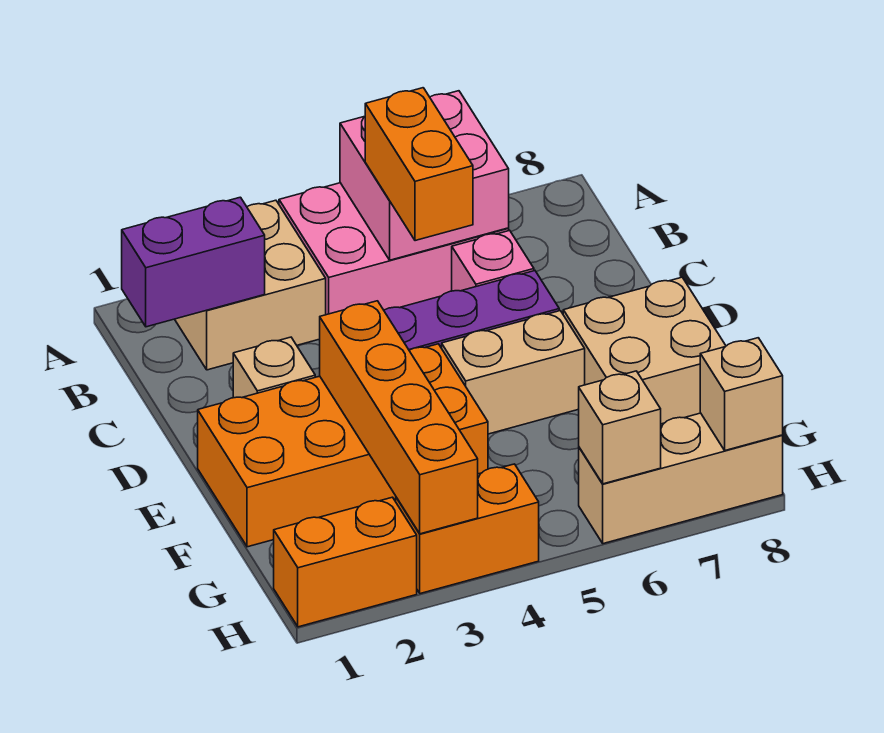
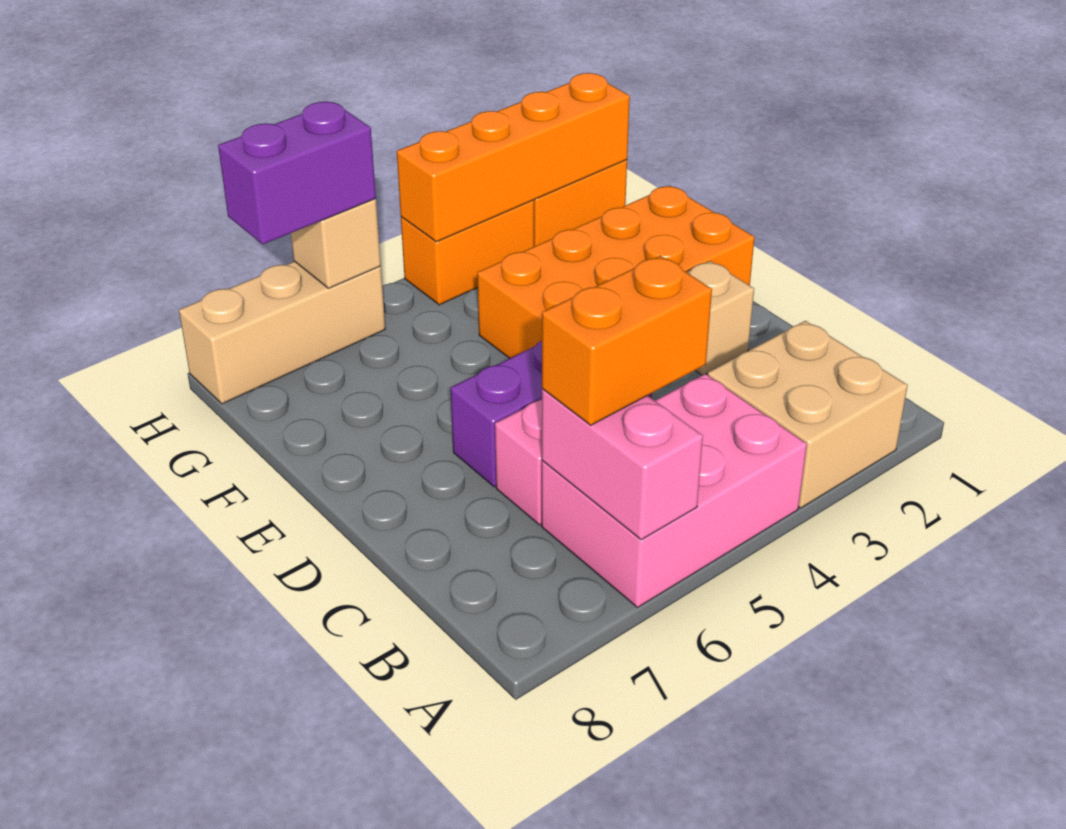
pink 2x2 brick [340,91,509,260] -> pink 1x2 brick [542,389,703,540]
purple 1x2 brick [122,197,265,327] -> purple 1x2 brick moved to [218,102,376,244]
orange 1x2 brick [365,88,473,241] -> orange 1x2 brick turned to [542,256,712,425]
orange 1x4 brick [320,301,478,534] -> orange 1x4 brick turned to [397,73,630,242]
tan 1x2 brick [442,311,585,434] -> none
tan 2x2 brick [563,277,726,424] -> none
tan 1x1 brick [700,338,783,450] -> none

